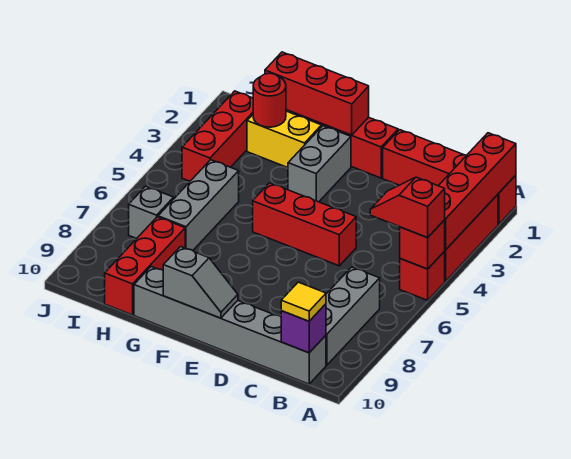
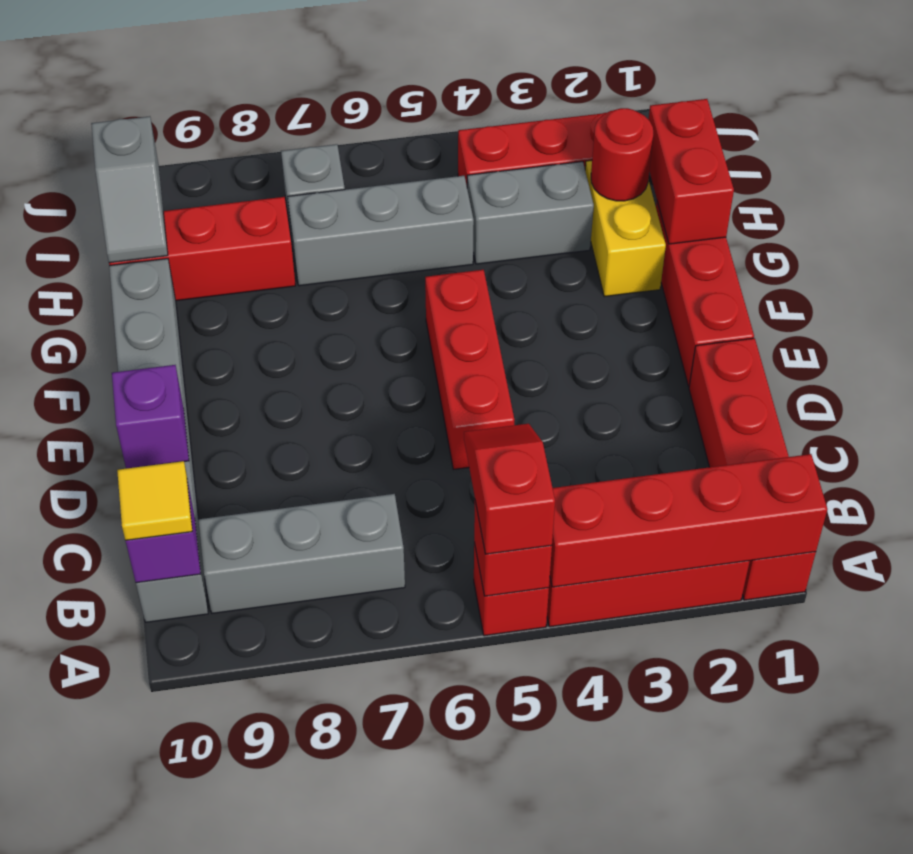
none -> purple 1x1 brick [112,365,189,469]
grey 1x2 slope [163,247,238,318] -> grey 1x2 slope moved to [91,116,168,263]
red 1x3 brick [265,52,369,135] -> red 1x2 brick [648,99,734,244]
grey 1x2 brick [288,126,351,202] -> grey 1x2 brick moved to [467,162,594,264]

